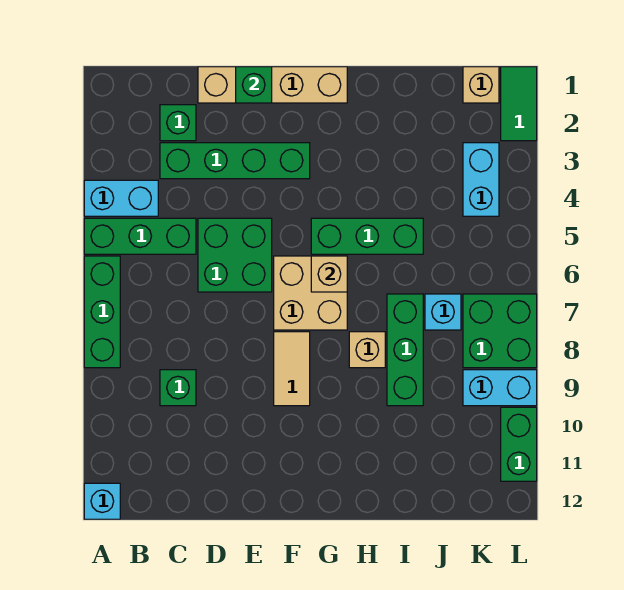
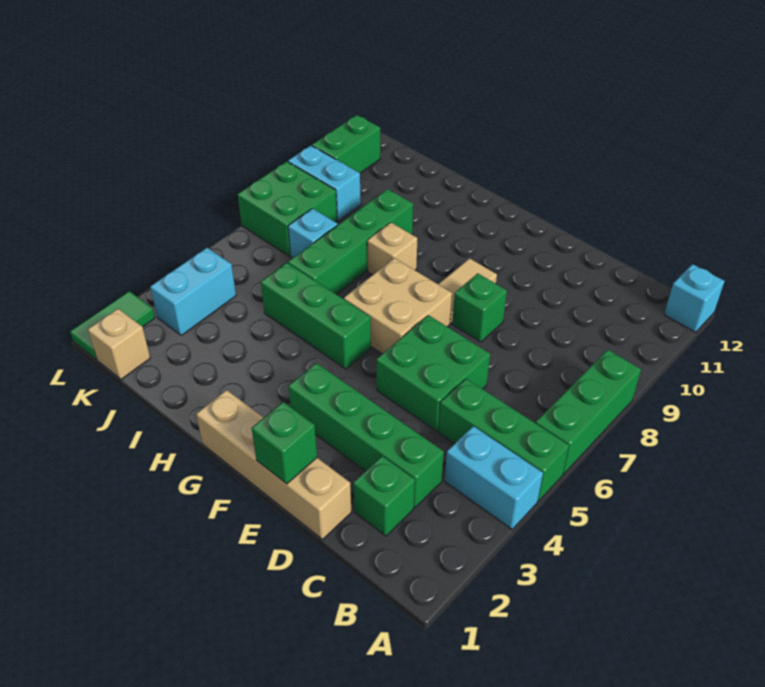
green 1x1 brick [160,370,196,406] -> green 1x1 brick moved to [452,273,507,342]
tan 1x1 brick [311,256,347,292] -> none
green 1x3 brick [387,294,423,406] -> green 1x4 brick [288,189,413,295]

